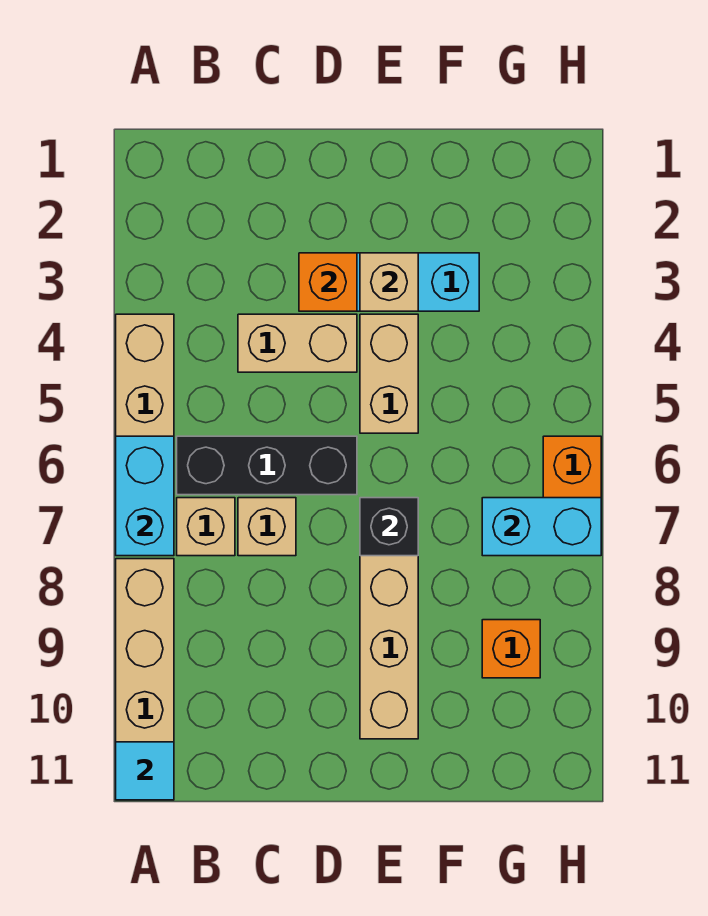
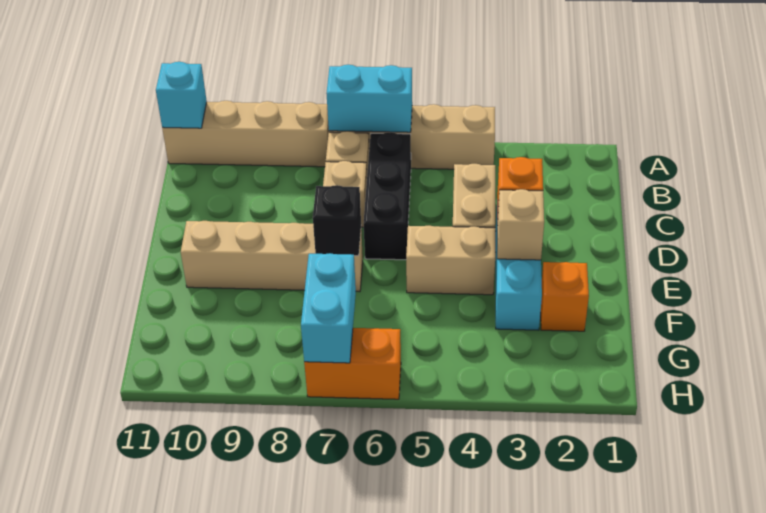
cyan 1x1 tile [116,742,174,800] -> cyan 1x1 brick [156,62,207,128]
orange 1x1 brick [482,620,540,678] -> orange 1x1 brick moved to [541,262,589,331]

